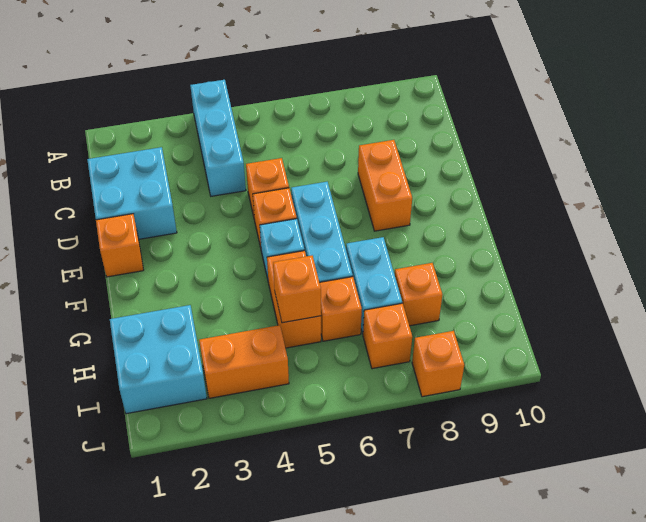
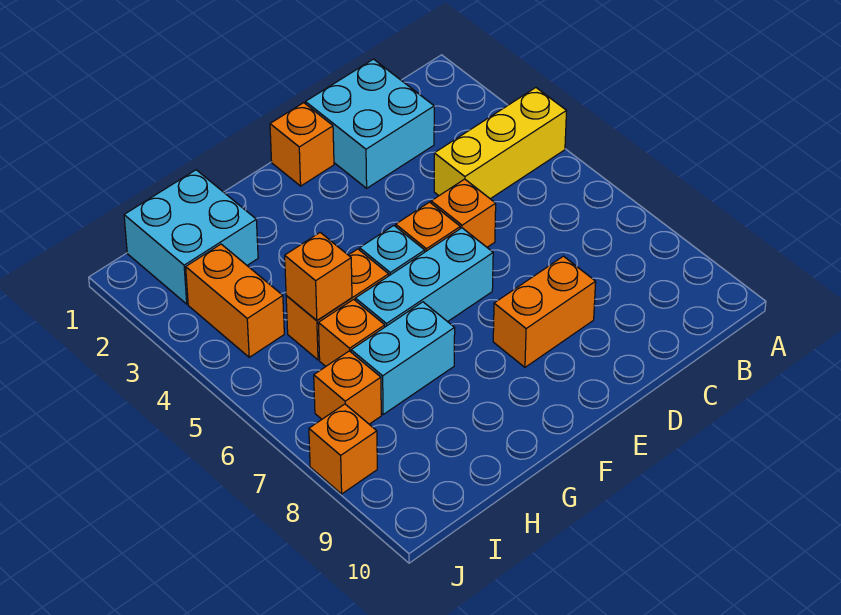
cyan 1x3 brick [190,80,246,196] -> yellow 1x3 brick [434,88,566,199]
orange 1x1 brick [395,263,442,326] -> none

